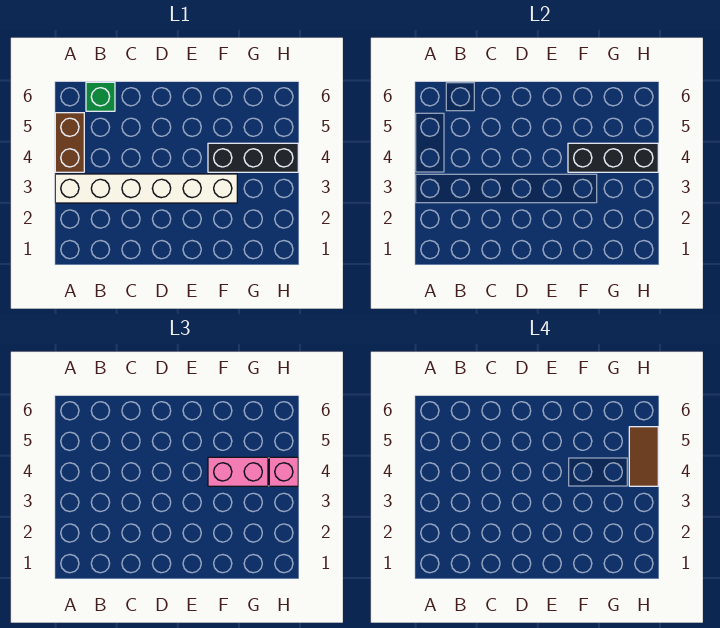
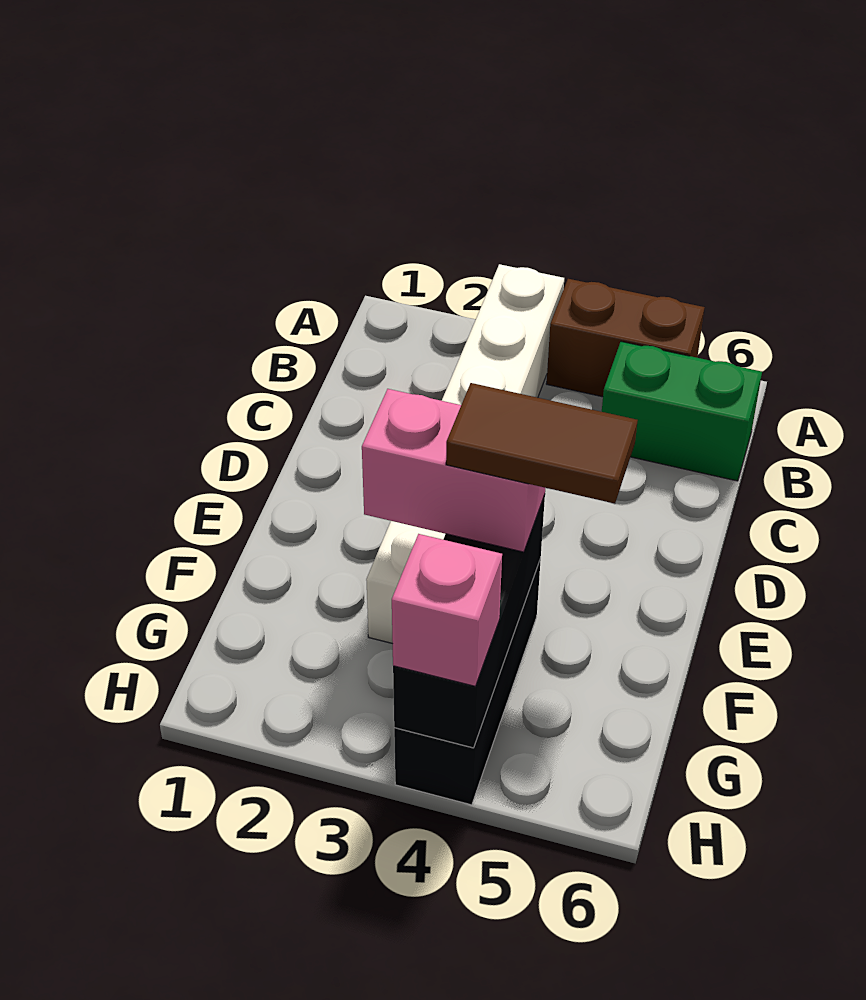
green 1x1 brick [86,82,115,111] -> green 1x2 brick [602,342,762,481]
pink 1x2 brick [208,457,268,486] -> pink 1x2 brick turned to [362,389,545,552]
brown 1x2 tile [629,427,658,486] -> brown 1x2 tile moved to [446,383,638,504]

